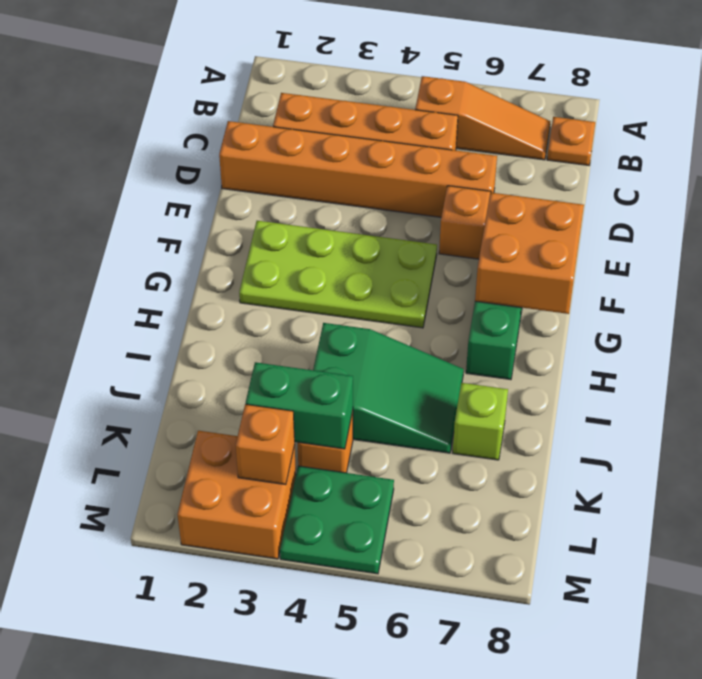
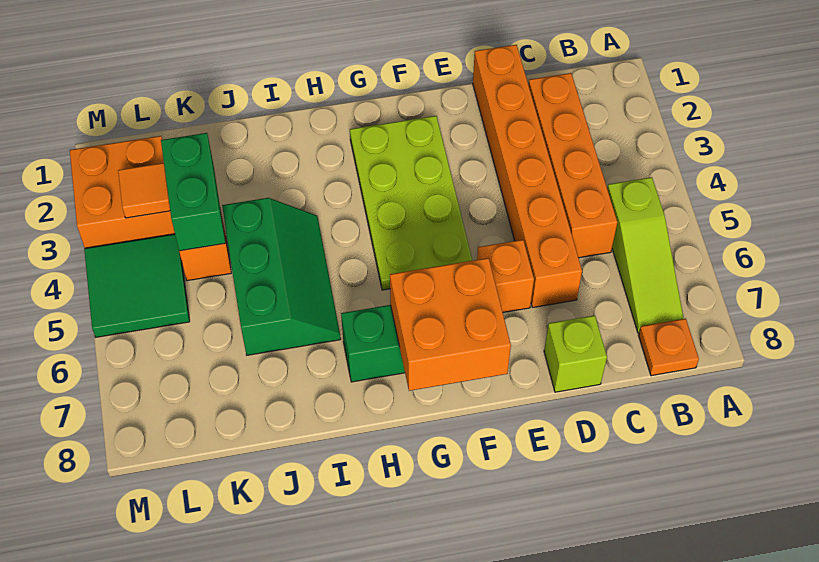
orange 1x3 slope [415,76,550,160] -> lime 1x3 slope [607,177,684,333]
green 2x3 slope [313,323,464,453] -> green 2x3 slope turned to [222,198,341,355]
lime 1x1 brick [453,383,508,460] -> lime 1x1 brick moved to [544,315,607,392]
orange 1x1 brick [236,404,295,485] -> orange 1x1 tile [118,163,170,218]
green 2x2 plate [280,466,394,574] -> green 2x2 tile [84,234,190,337]

